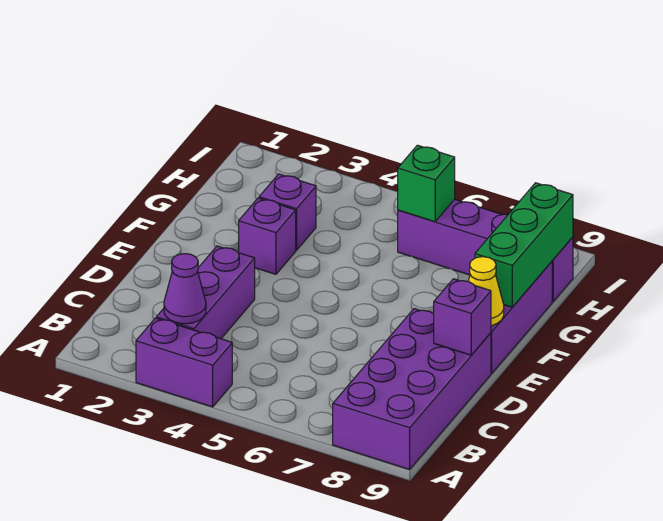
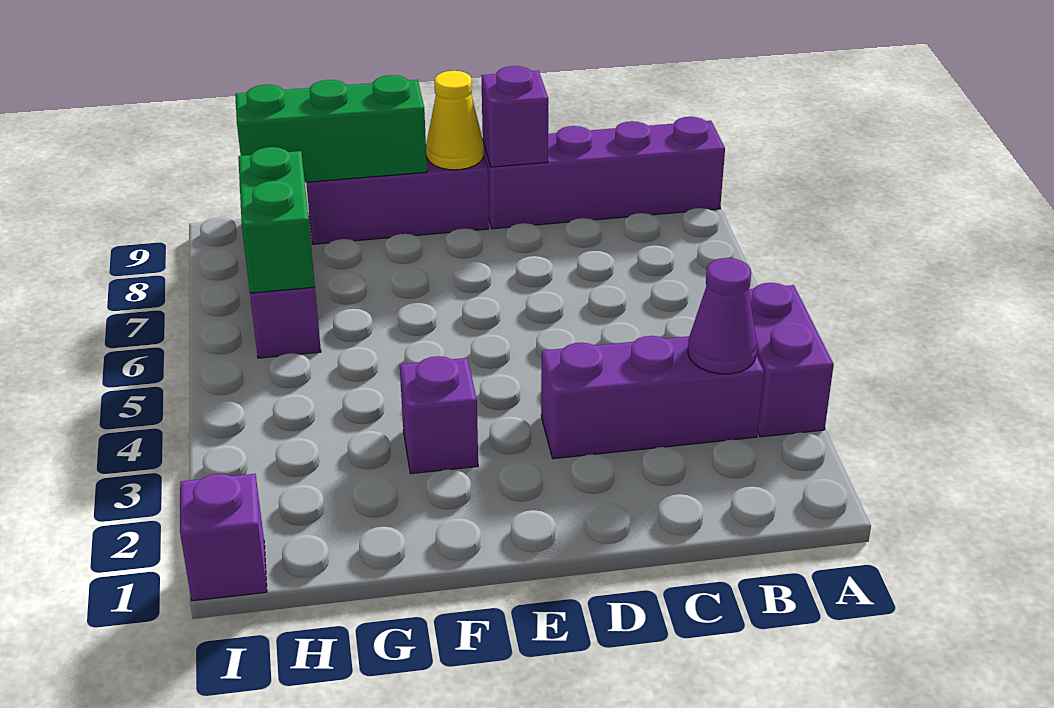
purple 2x4 brick [333,309,491,469] -> purple 1x4 brick [484,117,725,229]
purple 1x1 brick [259,174,316,250] -> purple 1x1 brick moved to [180,474,267,601]
green 1x1 brick [398,145,455,222] -> green 1x2 brick [238,147,315,293]

